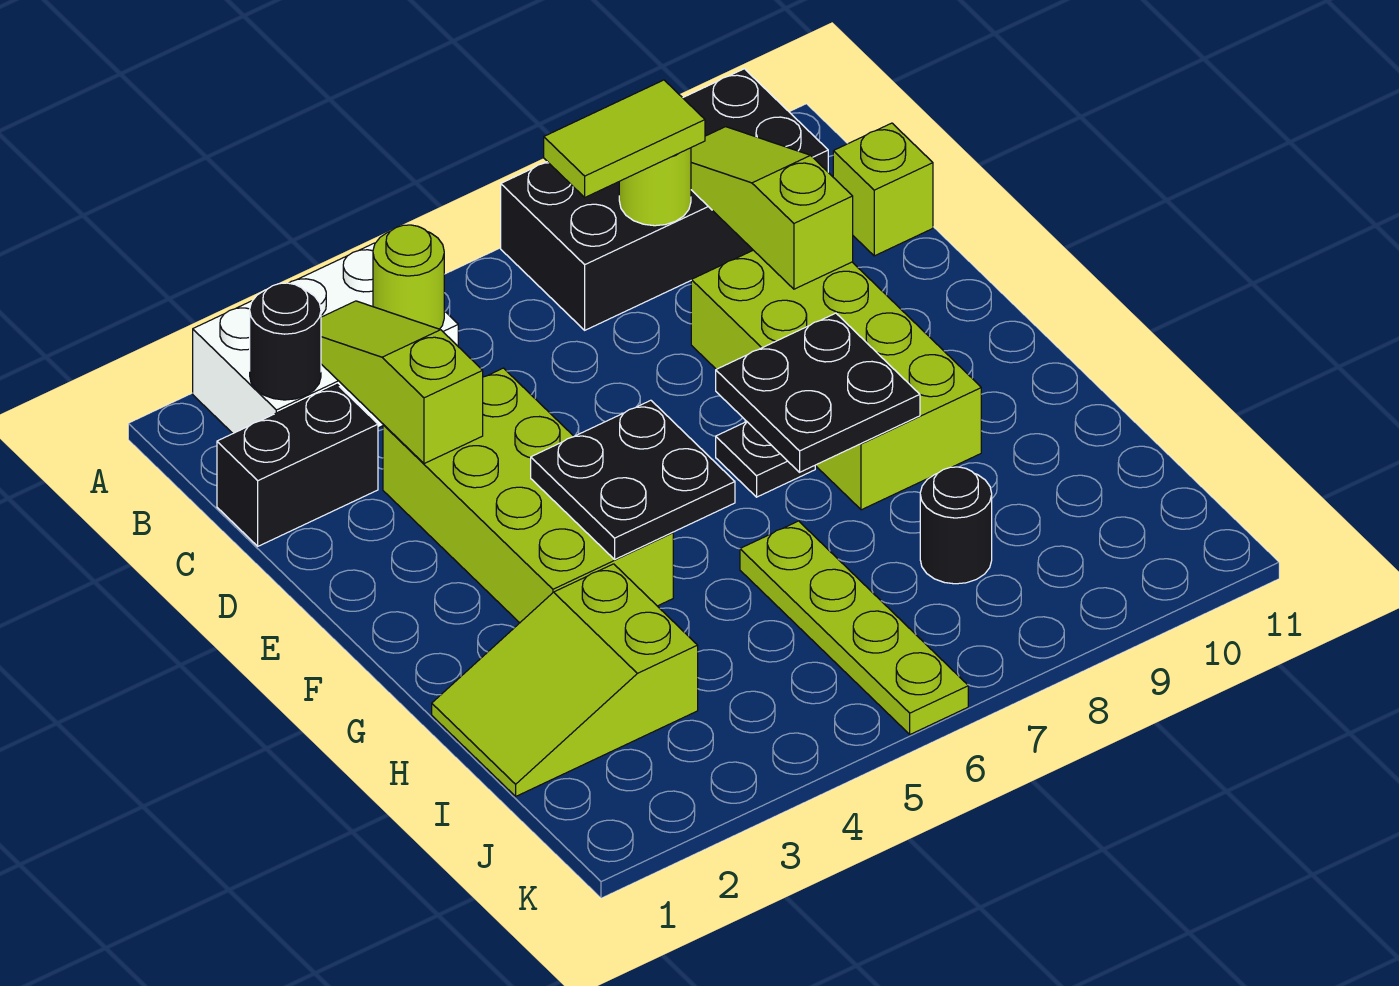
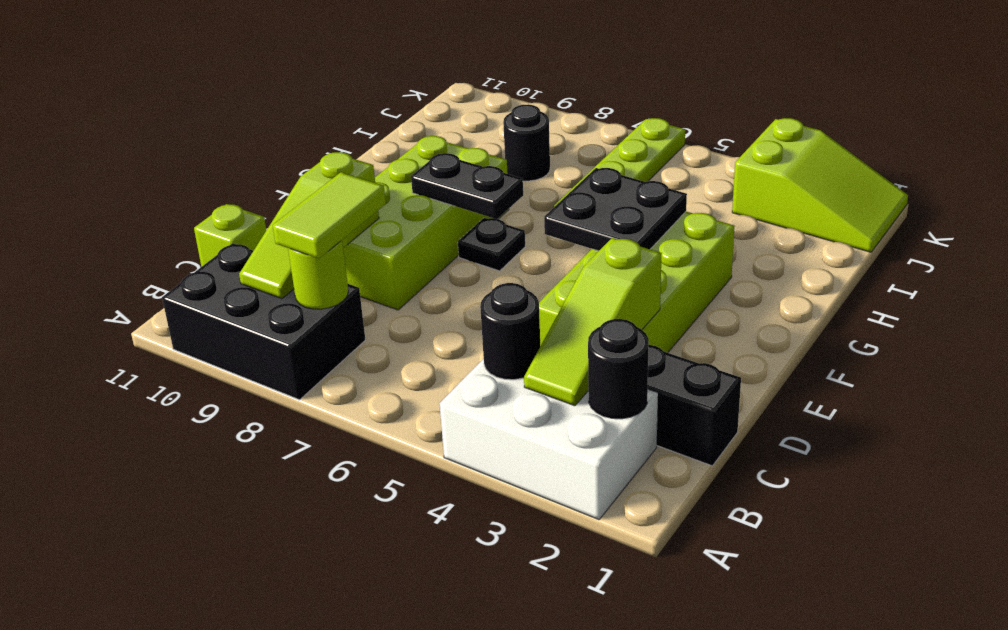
black 2x4 brick [501,69,828,330] -> black 2x3 brick [162,243,365,400]
lime 1x1 round brick [373,225,444,329] -> black 1x1 round brick [480,283,540,380]
lime 1x2 tile [544,80,705,197] -> lime 1x2 tile turned to [273,172,386,259]
black 2x2 plate [716,313,920,472] -> black 1x2 plate [411,153,523,219]
lime 2x3 slope [432,564,698,796] -> lime 2x3 slope moved to [732,118,908,252]

